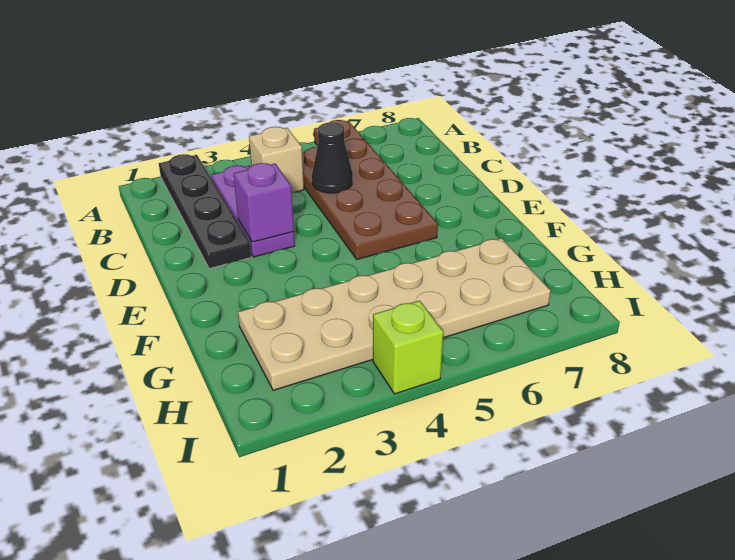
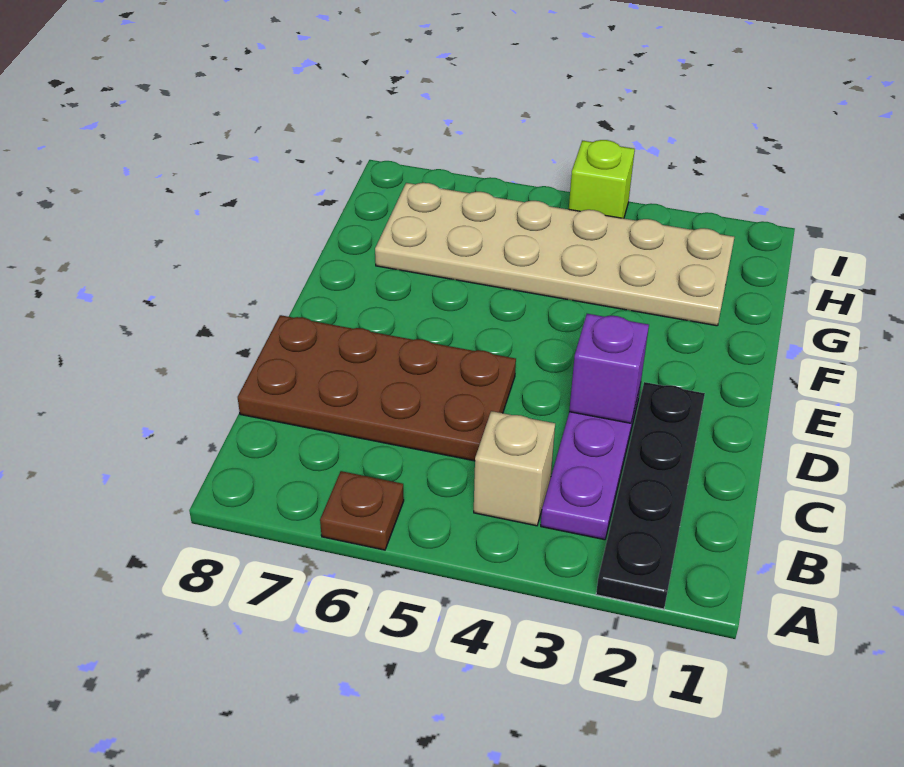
brown 2x4 plate [302,139,438,259] -> brown 2x4 plate turned to [238,315,516,461]
black 1x1 cone [312,122,353,193] -> none

